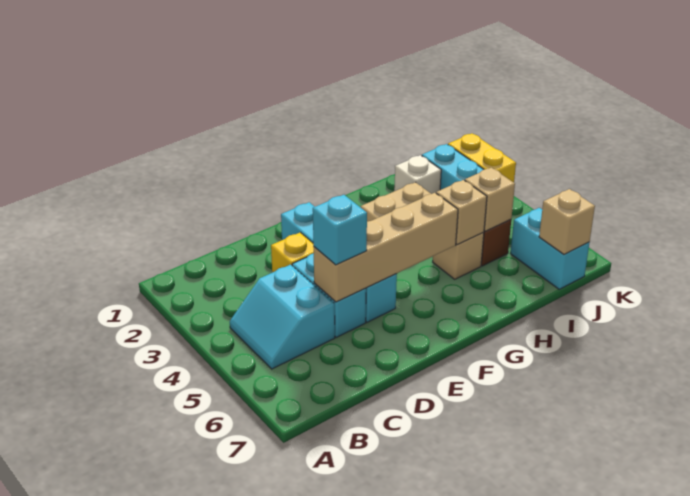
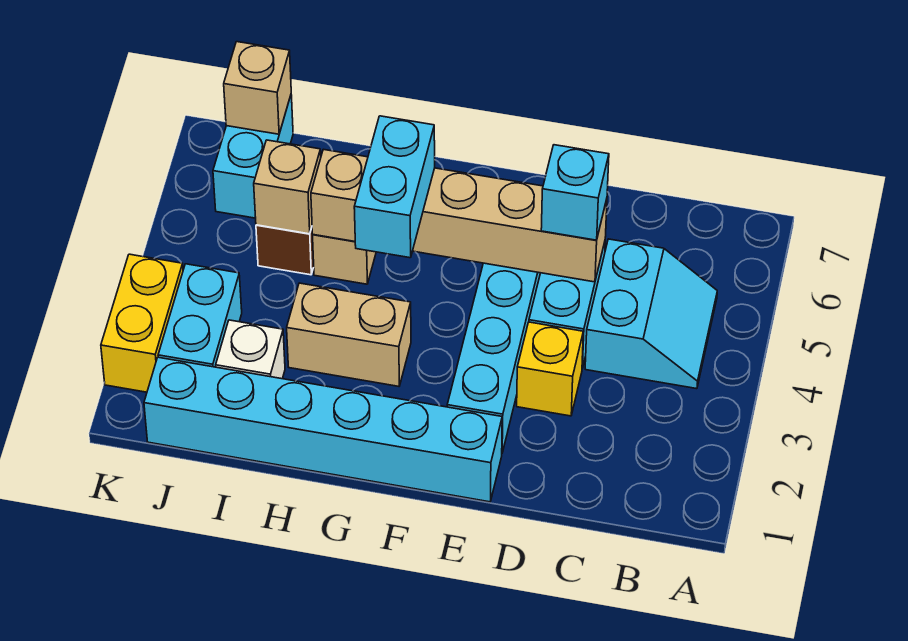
none -> cyan 1x6 brick [144,357,502,502]
none -> cyan 1x2 brick [354,116,435,258]

